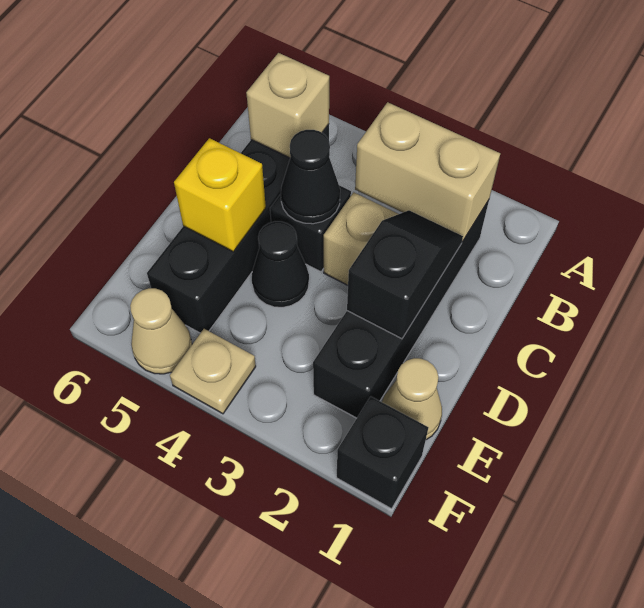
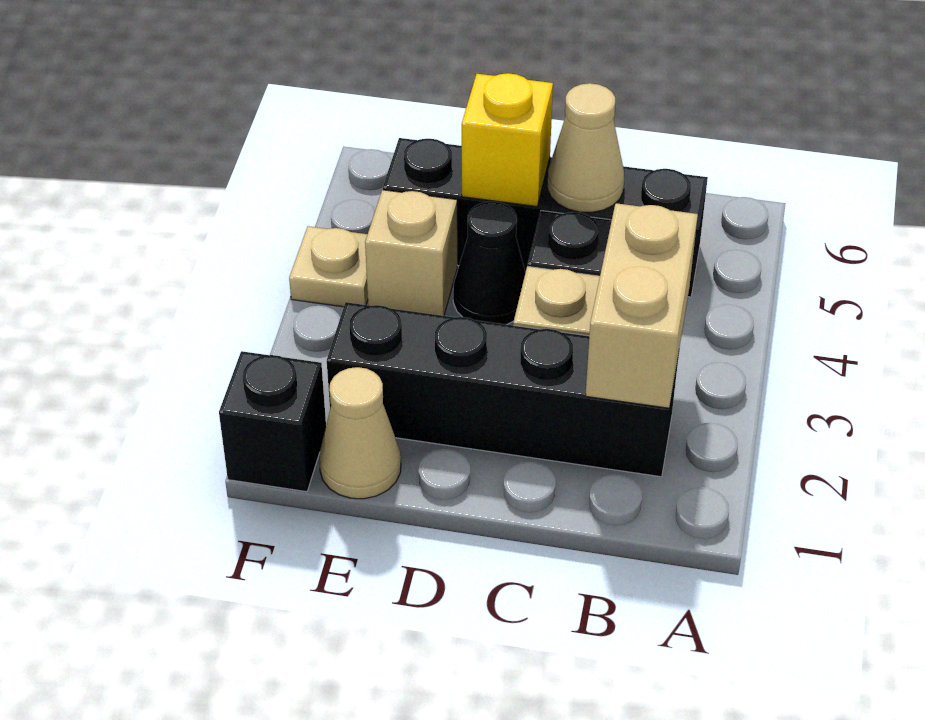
tan 1x1 brick [246,53,329,158] -> tan 1x1 brick moved to [365,190,457,316]
black 1x2 slope [347,210,463,339] -> none
black 1x1 cone [281,130,340,224] -> none
tan 1x1 cone [130,288,192,374] -> tan 1x1 cone moved to [548,83,624,212]

